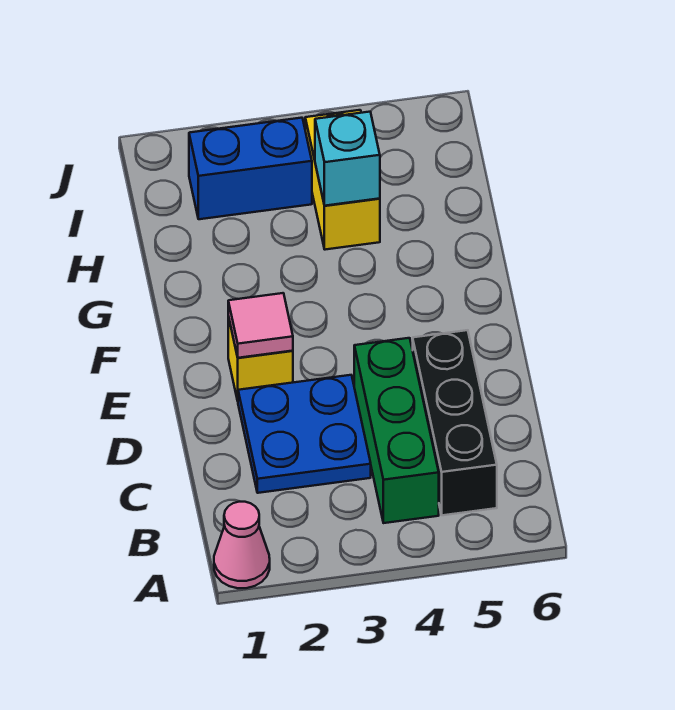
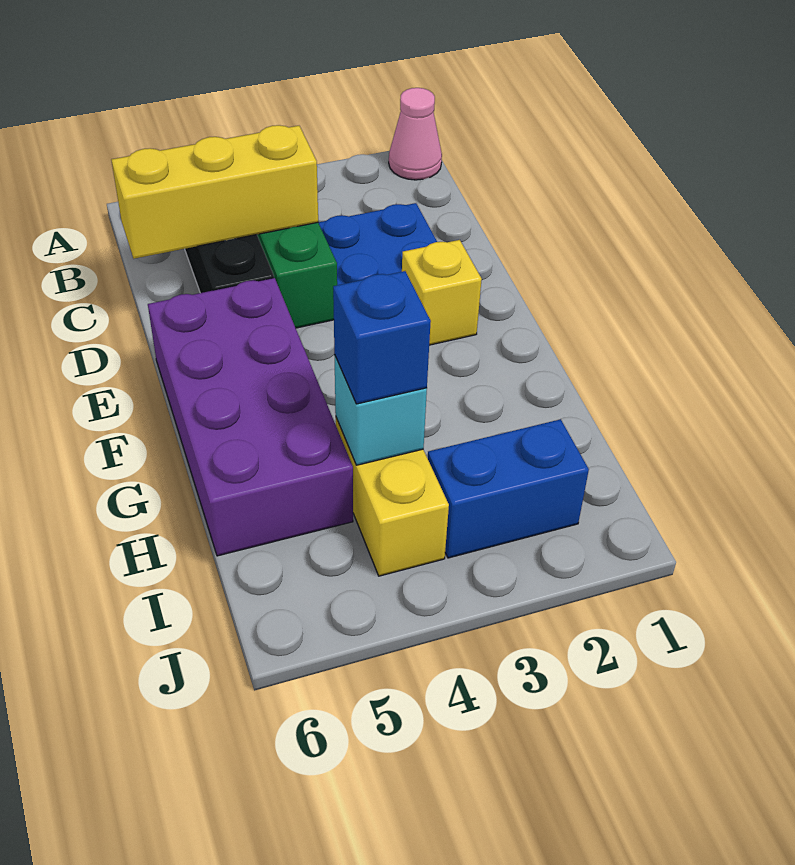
none -> yellow 1x3 brick [111,125,318,259]
pink 1x1 tile [228,293,293,358] -> none
none -> purple 2x4 brick [148,278,353,556]
none -> blue 1x1 brick [333,271,431,404]

